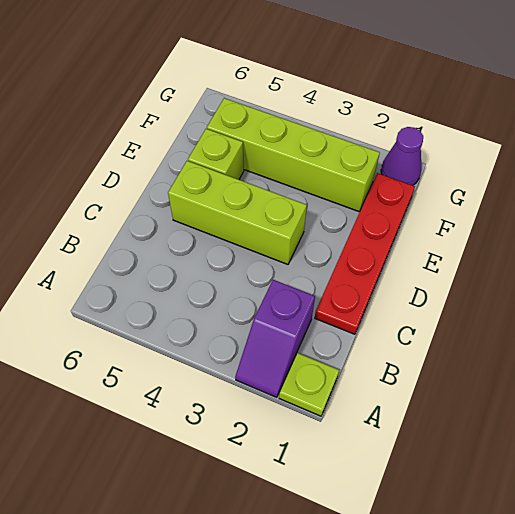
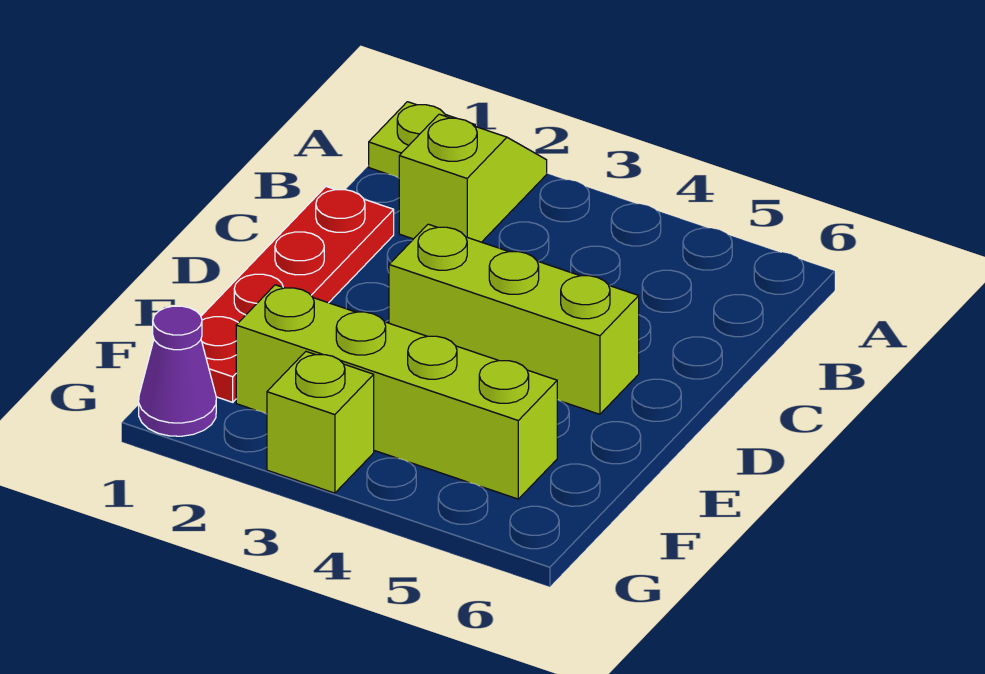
purple 1x2 slope [235,280,315,397] -> lime 1x2 slope [399,114,547,242]
lime 1x1 brick [188,129,244,180] -> lime 1x1 brick moved to [267,352,374,493]

